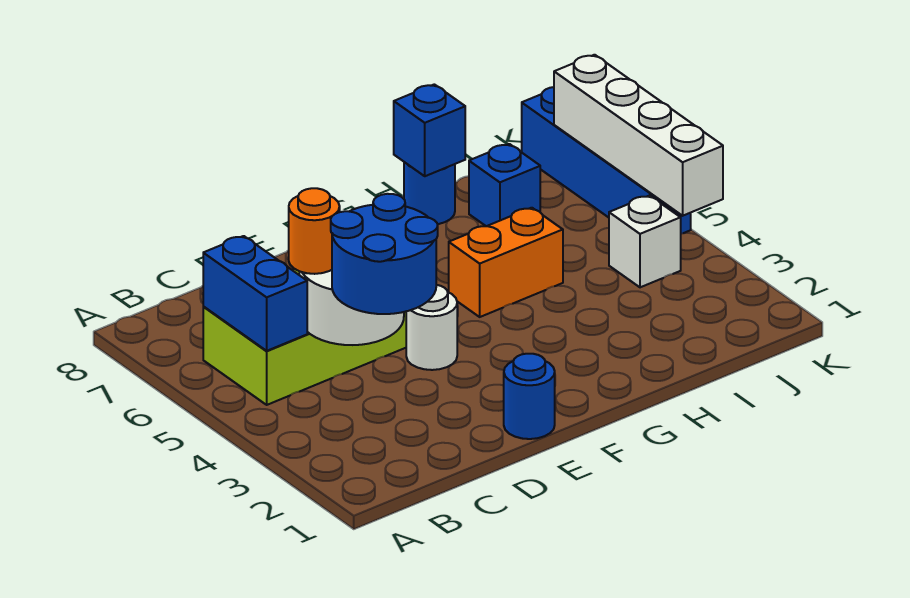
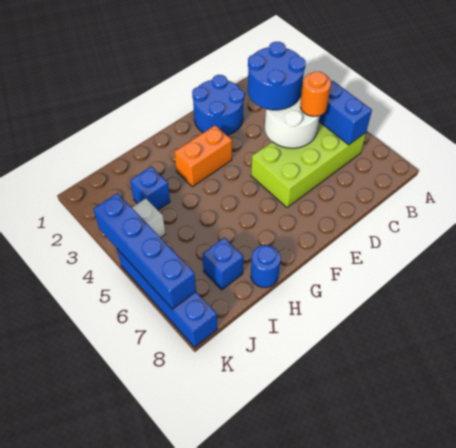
blue 1x1 round brick [504,354,555,439] -> blue 2x2 round brick [192,75,244,135]
white 1x1 round brick [406,285,457,370] -> none
orange 1x2 brick [449,208,563,317] -> orange 1x2 brick moved to [174,125,232,187]
blue 1x1 brick [394,84,465,176] -> blue 1x1 brick moved to [130,166,170,210]
white 1x4 brick [554,55,723,216] -> blue 1x4 brick [93,193,196,309]

